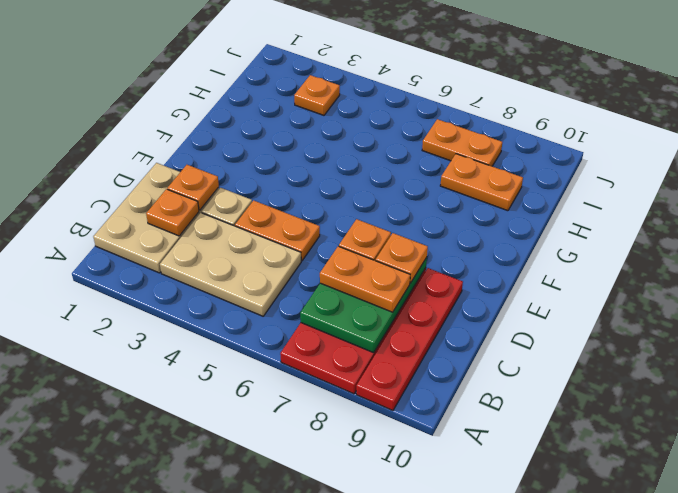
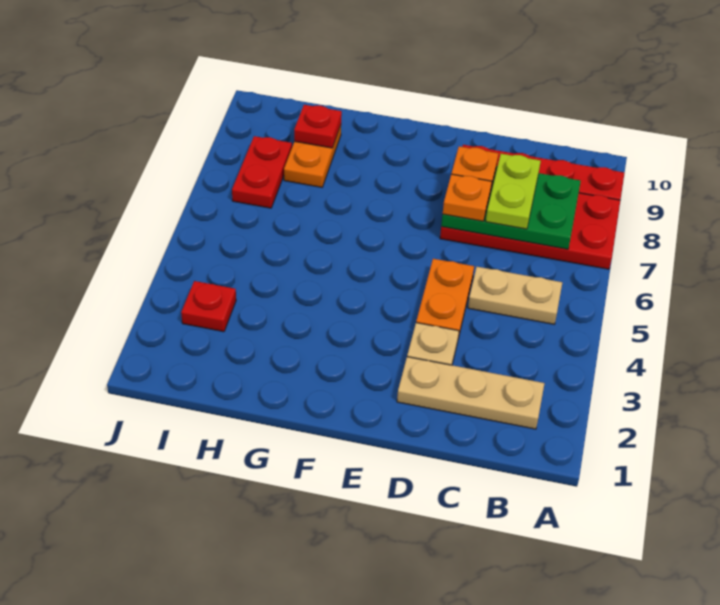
tan 2x3 plate [93,163,219,273] -> tan 1x3 plate [397,357,545,429]
tan 2x3 plate [160,213,301,316] -> tan 1x2 plate [468,267,562,324]
orange 1x1 plate [146,189,199,236] -> none
orange 1x2 plate [320,246,410,312] -> lime 1x2 plate [486,154,541,229]
orange 1x1 plate [167,165,219,210] -> none
none -> red 1x1 plate [294,105,342,148]
orange 1x1 plate [294,75,340,115] -> red 1x1 plate [181,281,236,332]
orange 1x2 plate [422,119,502,166] -> red 1x2 plate [232,136,292,208]

